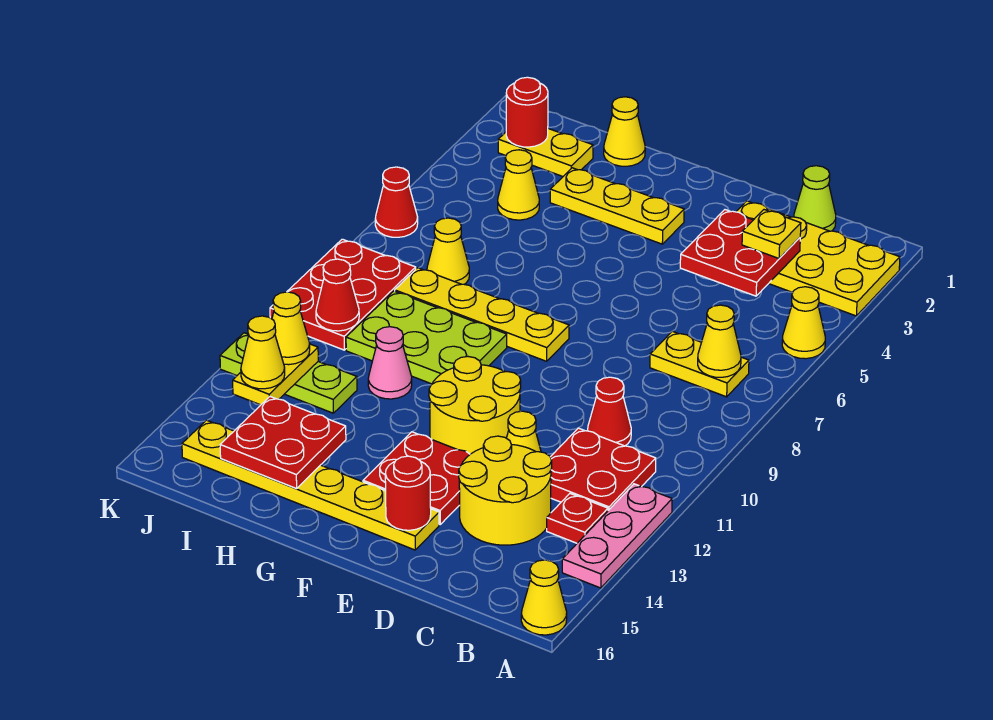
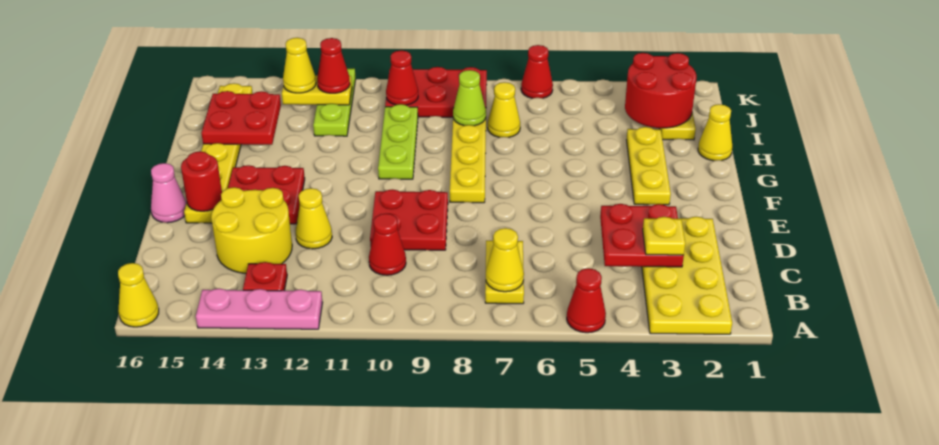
yellow 1x1 cone [782,287,825,359] -> red 1x1 cone [567,268,606,333]
red 2x2 plate [550,428,656,510] -> red 2x2 plate moved to [370,189,448,250]
lime 1x1 cone [794,166,836,231] -> lime 1x1 cone moved to [453,70,486,126]
yellow 2x2 round brick [429,357,521,454] -> none
lime 2x3 plate [346,291,507,384] -> lime 1x3 plate [378,104,418,179]
pink 1x1 cone [368,327,412,399] -> pink 1x1 cone moved to [151,163,187,223]
yellow 1x1 cone [498,150,539,220] -> none
red 1x1 round brick [506,77,548,147] -> red 2x2 round brick [625,53,697,128]
yellow 1x1 cone [272,292,310,365] -> red 1x1 cone [317,38,350,93]

